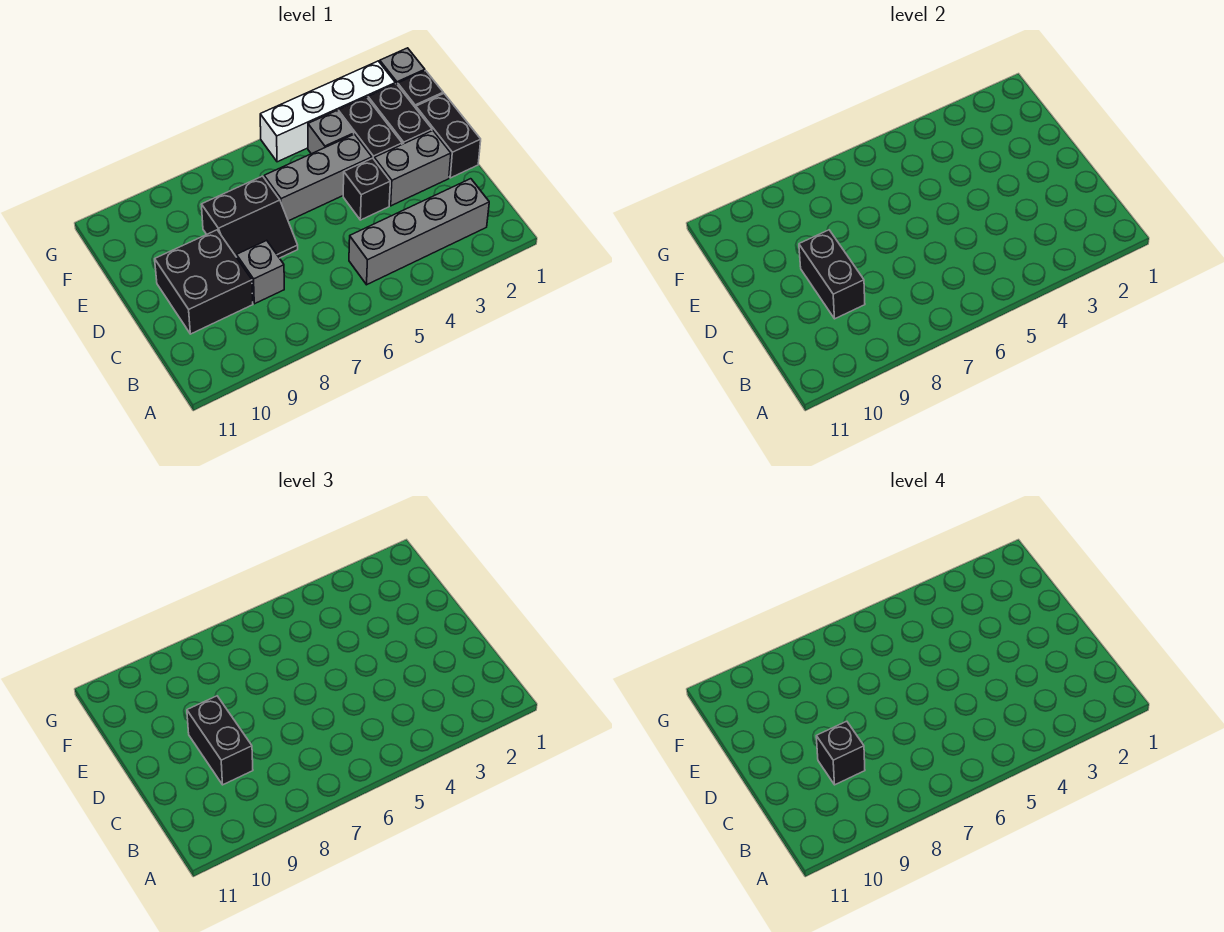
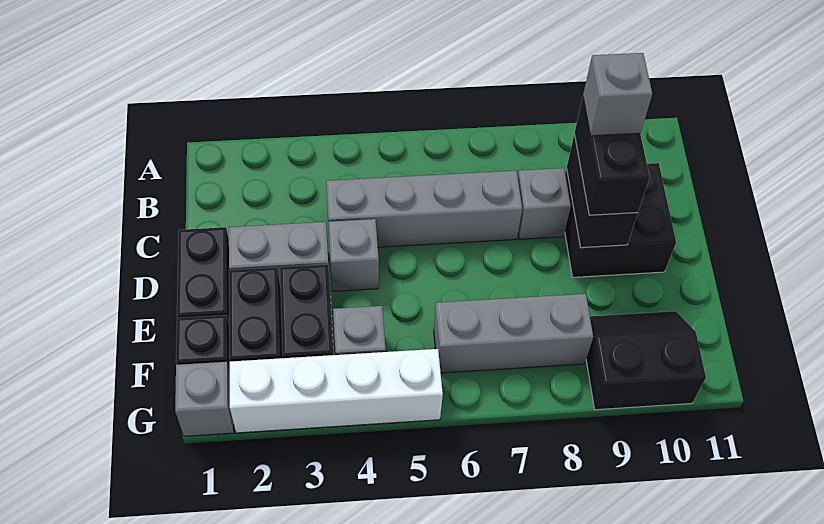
grey 1x4 brick [349,179,489,285] -> grey 1x4 brick moved to [326,171,522,247]
black 1x1 brick [816,721,865,785] -> grey 1x1 brick [583,53,652,136]
black 1x1 brick [343,158,390,220] -> grey 1x1 brick [328,219,379,291]
black 2x2 slope [201,176,298,258] -> black 2x2 slope moved to [586,311,706,410]
grey 1x3 brick [264,134,372,221] -> grey 1x3 brick moved to [434,294,593,373]

